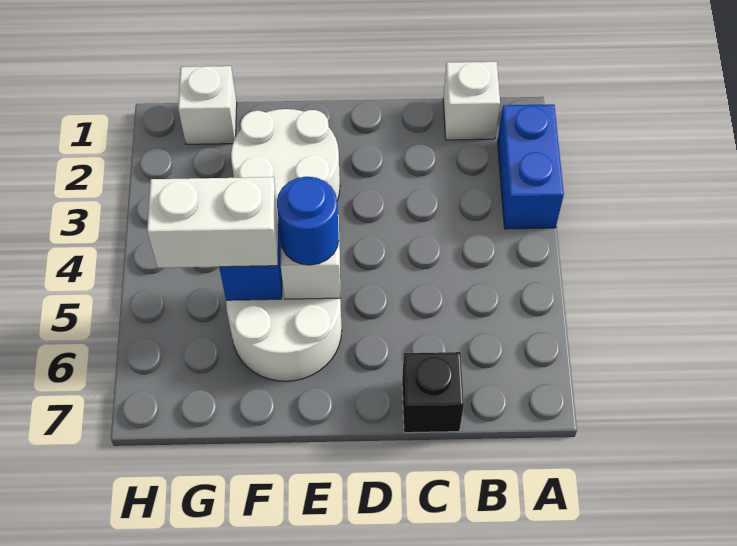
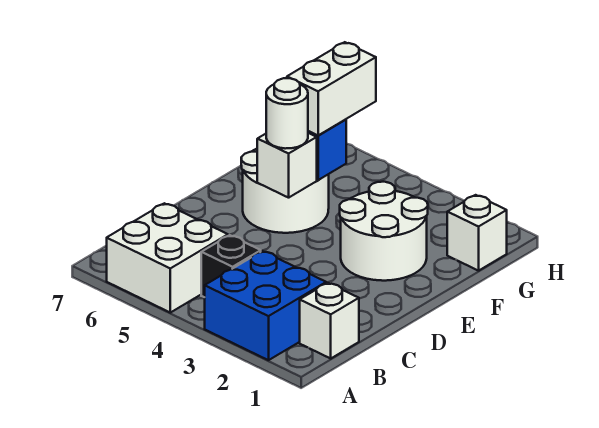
blue 1x2 brick [498,104,564,229] -> blue 2x2 brick [205,251,326,360]
none -> white 2x2 brick [107,203,228,313]
black 1x1 brick [402,352,464,433] -> black 1x1 brick moved to [201,235,261,297]
blue 1x1 round brick [277,177,339,265] -> white 1x1 round brick [266,78,308,149]

